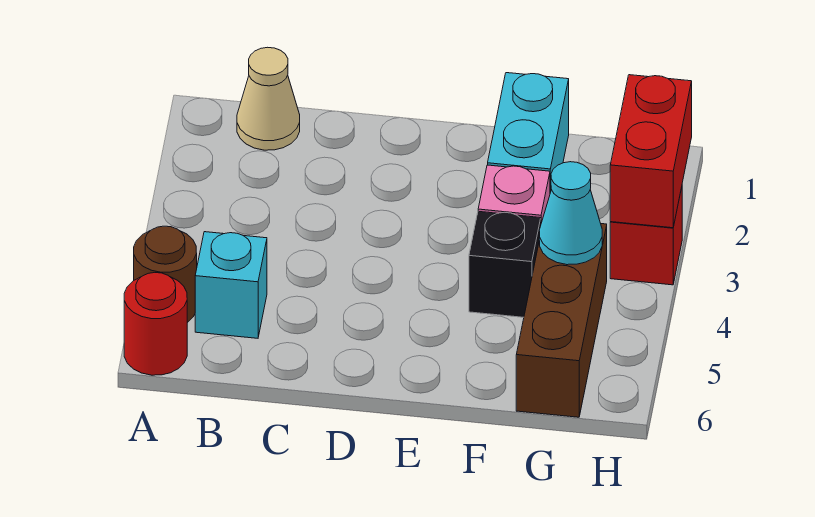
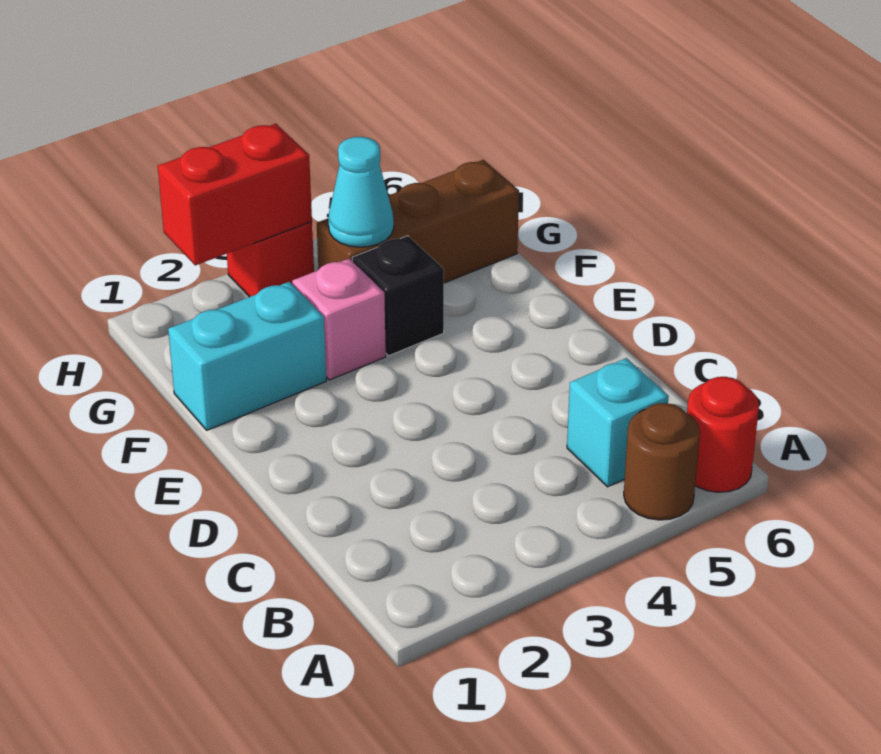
tan 1x1 cone [237,47,300,150] -> none

